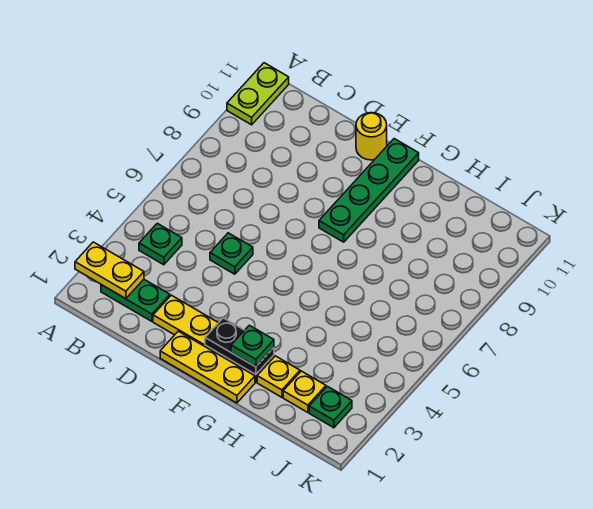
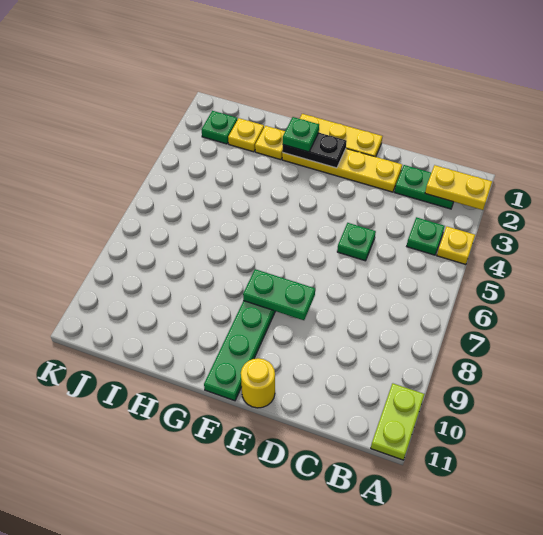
none -> yellow 1x1 plate [437,226,475,265]
none -> green 1x2 plate [243,269,315,320]

